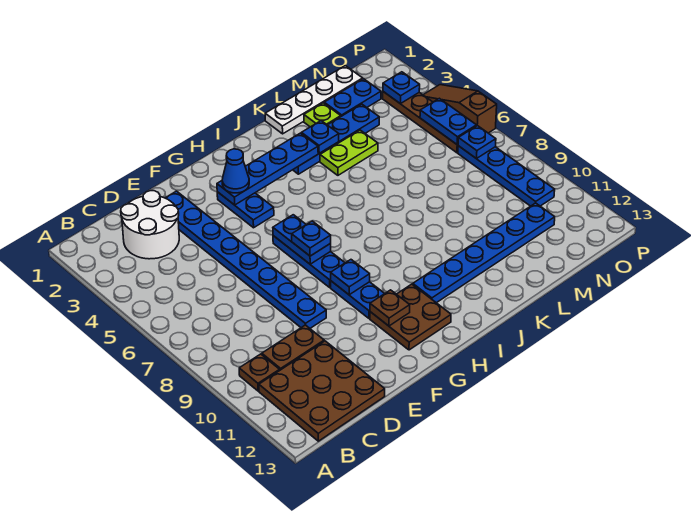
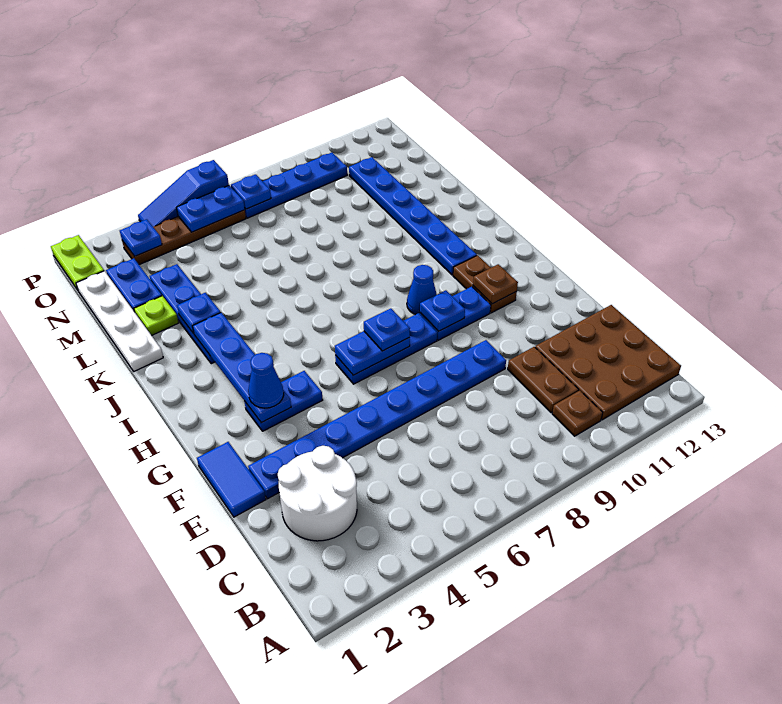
none -> blue 1x2 tile [197,442,266,517]
brown 2x2 plate [370,284,451,350] -> brown 1x2 plate [453,255,517,313]
none -> blue 1x1 cone [407,265,437,315]
lime 1x2 plate [320,130,378,175] -> lime 1x2 plate moved to [51,235,104,290]
brown 1x3 slope [424,85,497,133] -> blue 1x3 slope [138,160,229,227]

